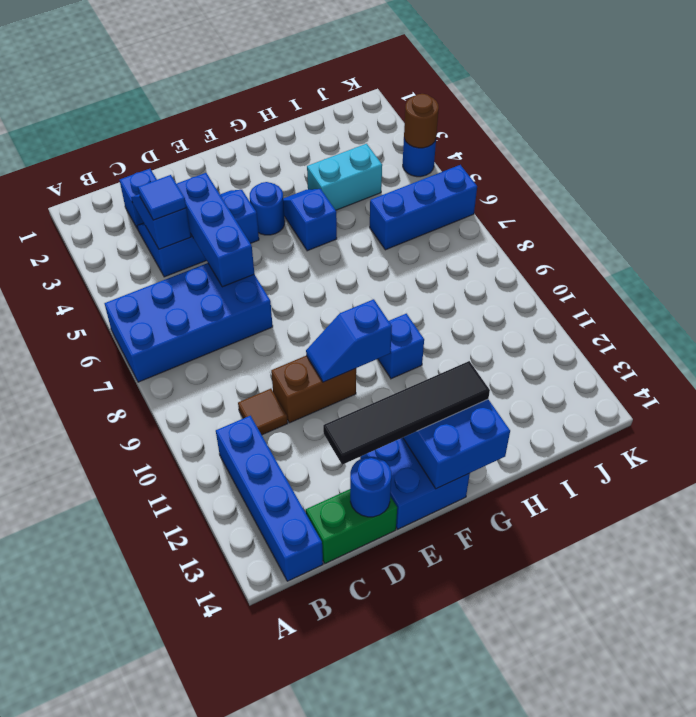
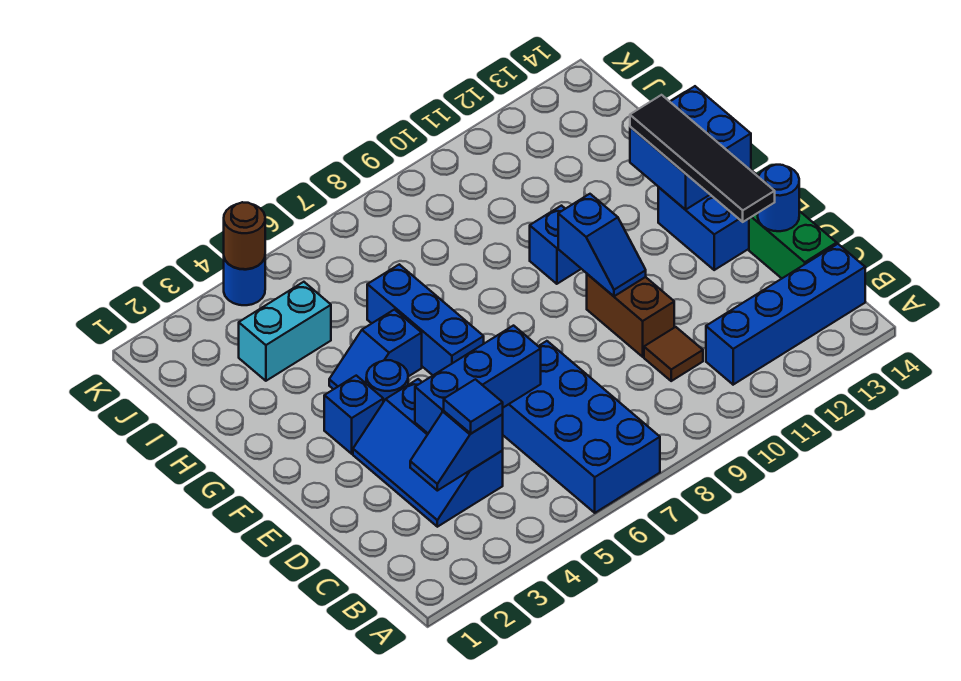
blue 1x1 brick [120,169,157,229] -> blue 1x1 brick moved to [324,376,383,454]
cyan 1x2 brick [307,144,382,210] -> cyan 1x2 brick turned to [239,282,331,381]
blue 1x3 brick [370,165,477,250] -> blue 1x3 brick moved to [367,264,484,375]

